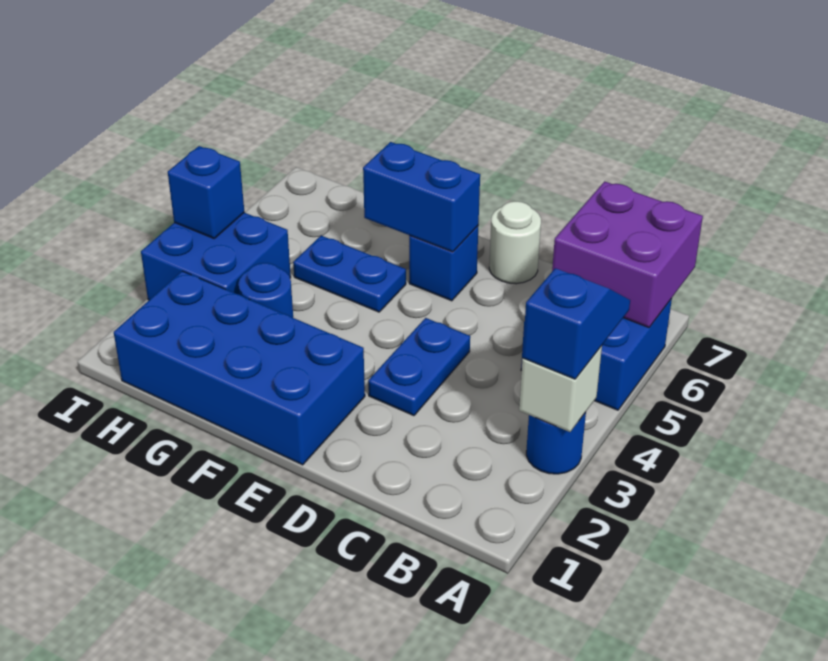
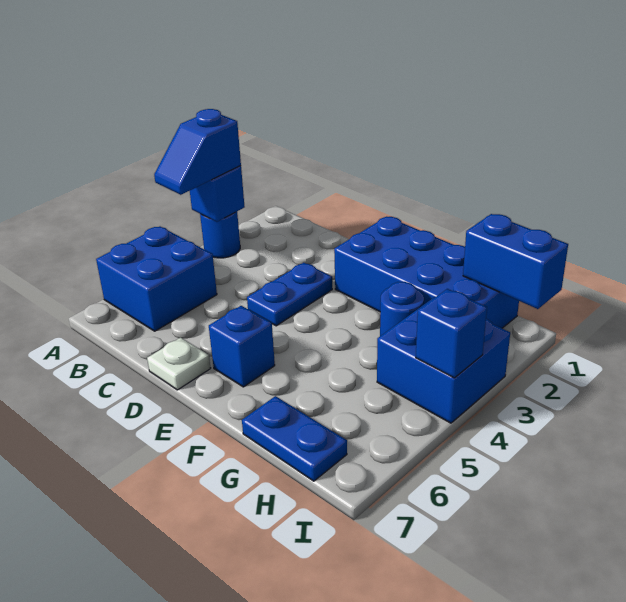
white 1x1 brick [519,346,602,432] -> blue 1x1 brick [190,166,245,222]
purple 2x2 brick [552,181,703,327] -> none
white 1x1 round brick [489,201,541,284] -> white 1x1 plate [147,338,211,390]
blue 1x2 brick [363,142,480,252] -> blue 1x2 brick moved to [463,214,568,309]
blue 1x2 plate [293,236,406,312] -> blue 1x2 plate moved to [242,396,347,481]

